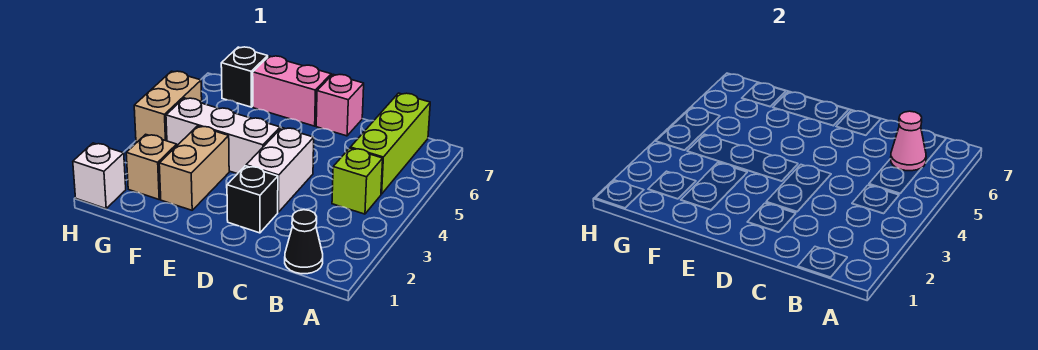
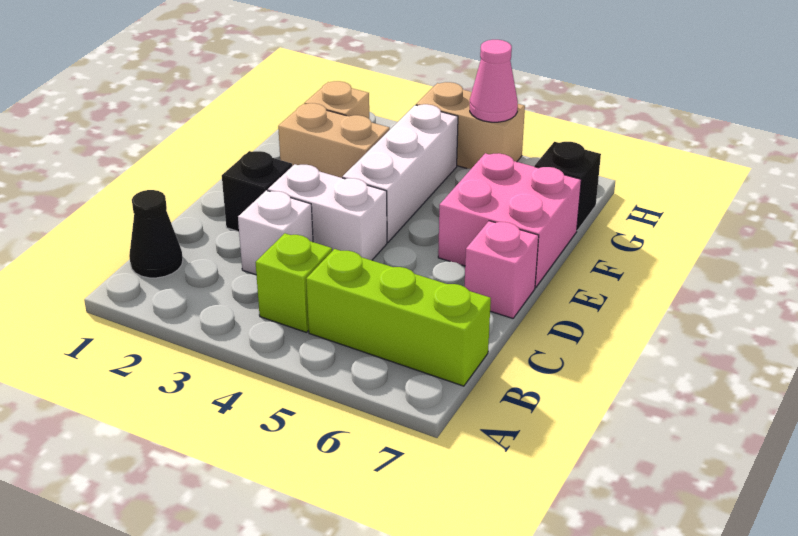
pink 1x1 cone [891,111,926,171] -> pink 1x1 cone moved to [470,40,518,122]
pink 1x2 brick [253,56,331,126] -> pink 2x2 brick [438,153,581,288]
white 1x1 brick [73,143,126,209] -> white 1x1 brick moved to [238,190,313,275]

